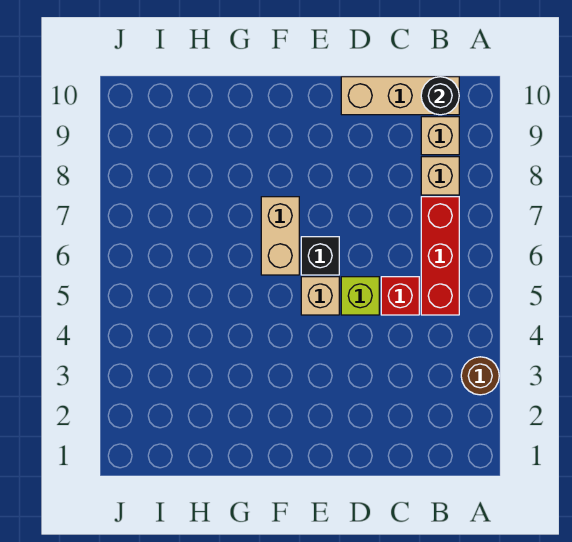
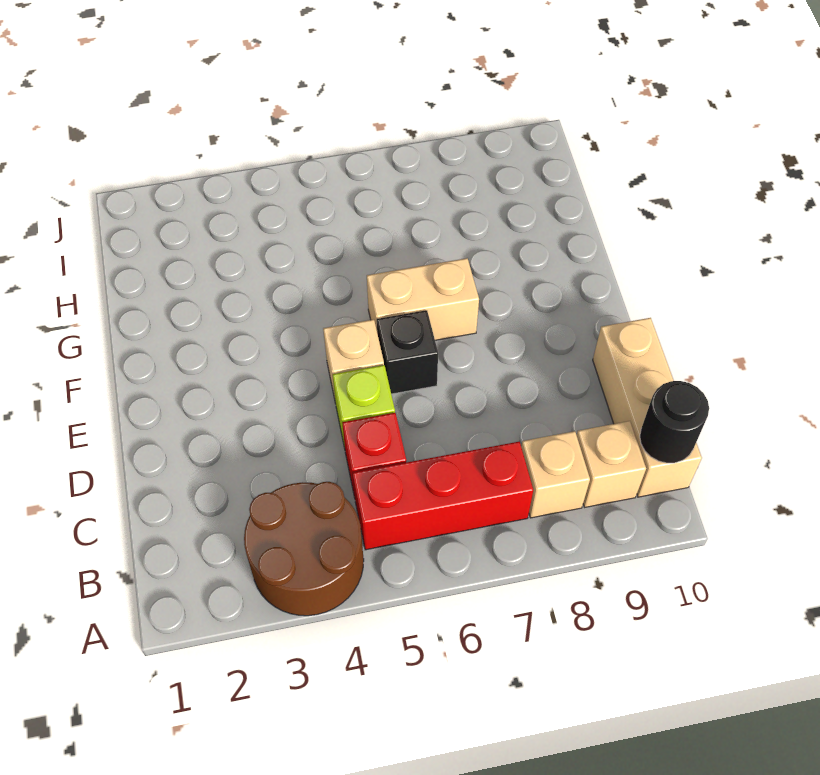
brown 1x1 round brick [461,357,499,395] -> brown 2x2 round brick [244,482,364,616]

